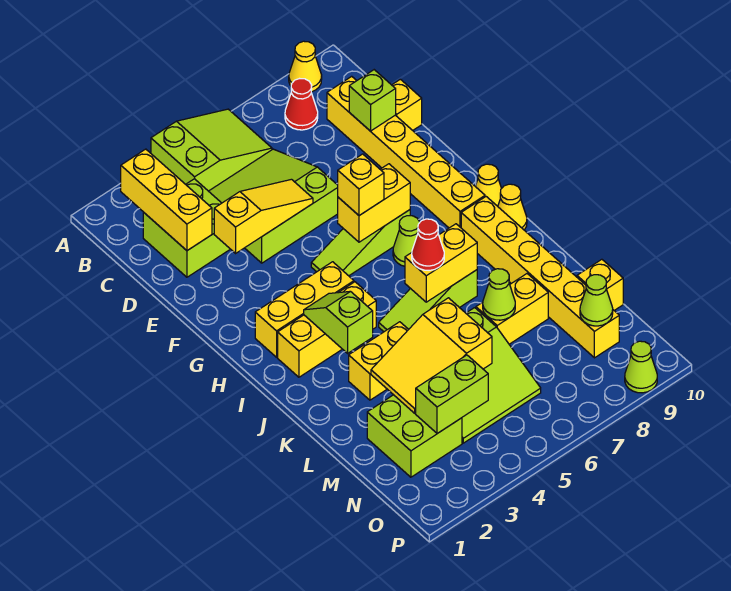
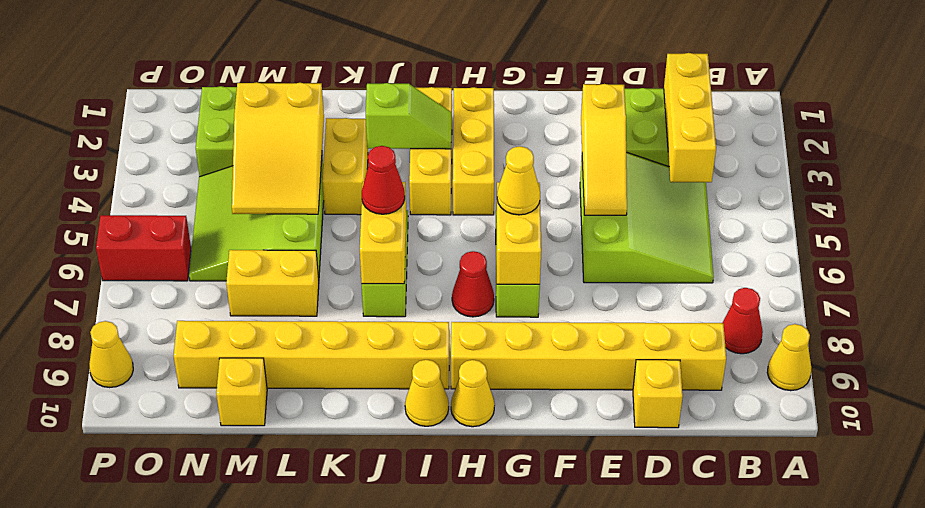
lime 2x3 slope [151,109,272,191] -> none
yellow 1x3 brick [121,149,212,251] -> yellow 1x3 brick turned to [664,53,716,182]
lime 1x1 brick [349,70,396,131] -> none
yellow 1x1 brick [338,154,384,216] -> yellow 1x1 cone [497,146,540,215]
lime 1x1 cone [393,216,420,266] -> red 1x1 cone [452,251,494,317]
yellow 2x3 slope [371,298,492,413] -> yellow 2x3 slope turned to [232,82,324,214]
yellow 1x2 brick [476,274,548,344] -> yellow 1x2 brick turned to [226,250,319,316]
lime 1x1 cone [483,269,515,320] -> none
lime 1x2 brick [416,355,488,434] -> none
lime 1x1 cone [580,275,613,326] -> none
none -> red 1x2 brick [96,215,191,281]
lime 1x1 cone [625,341,657,393] -> yellow 1x1 cone [89,321,133,388]

